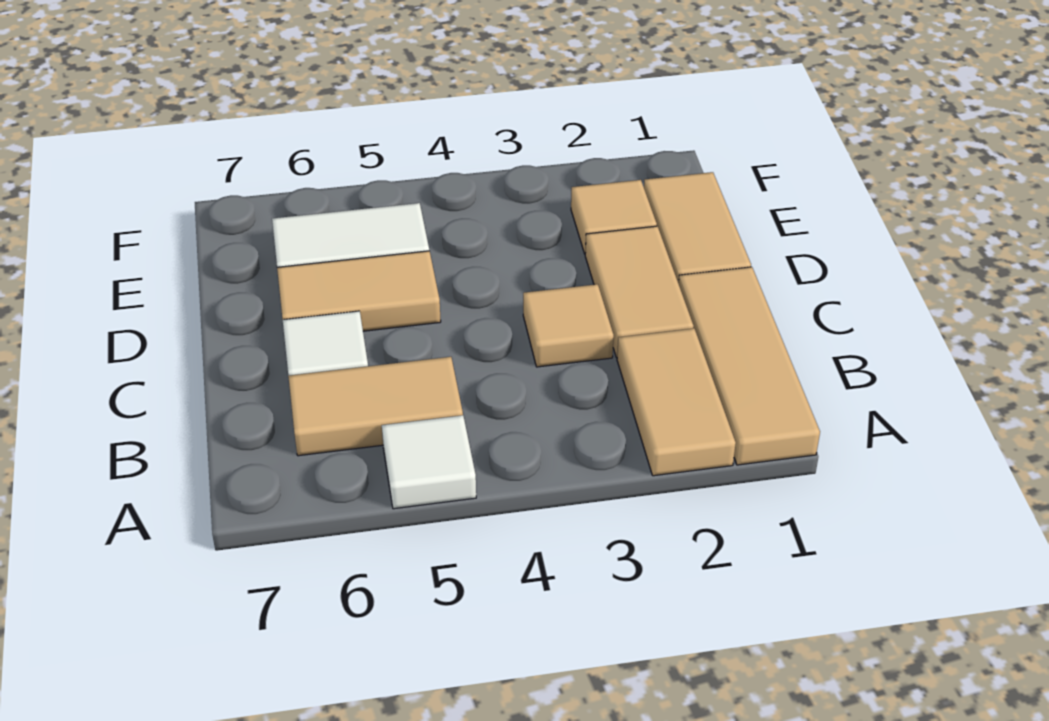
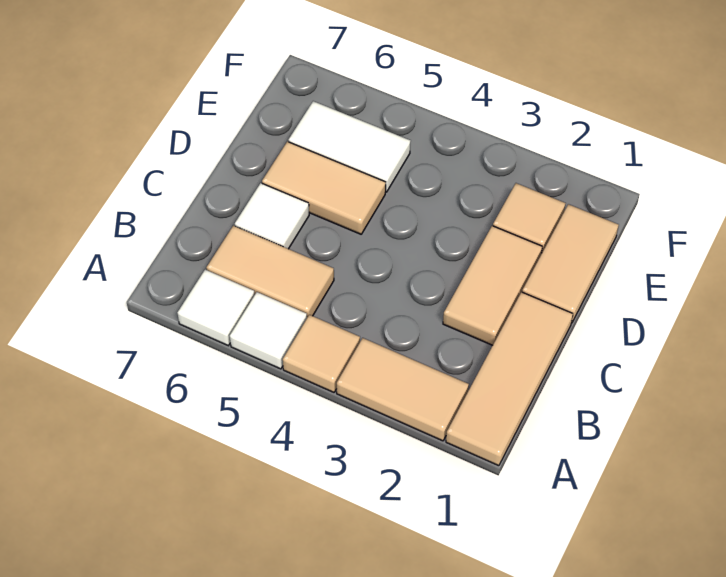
tan 1x2 tile [617,328,736,476] -> tan 1x2 tile turned to [337,338,469,441]
none -> white 1x1 tile [177,270,255,346]
tan 1x1 tile [523,284,614,367] -> tan 1x1 tile moved to [283,315,360,392]

